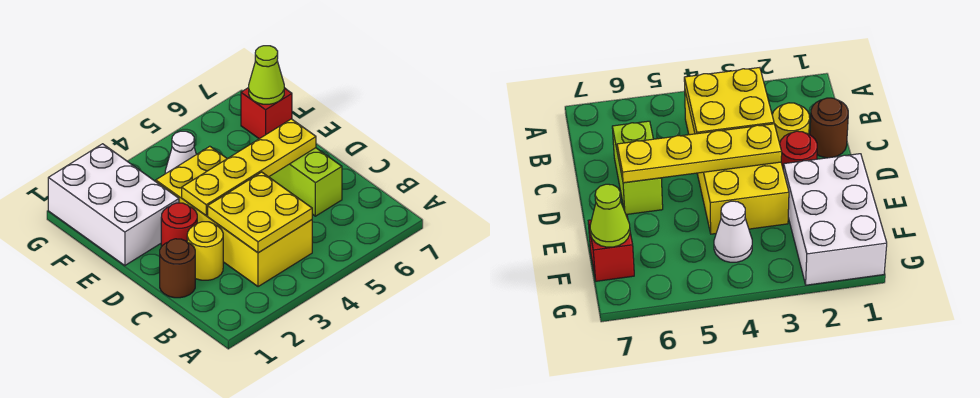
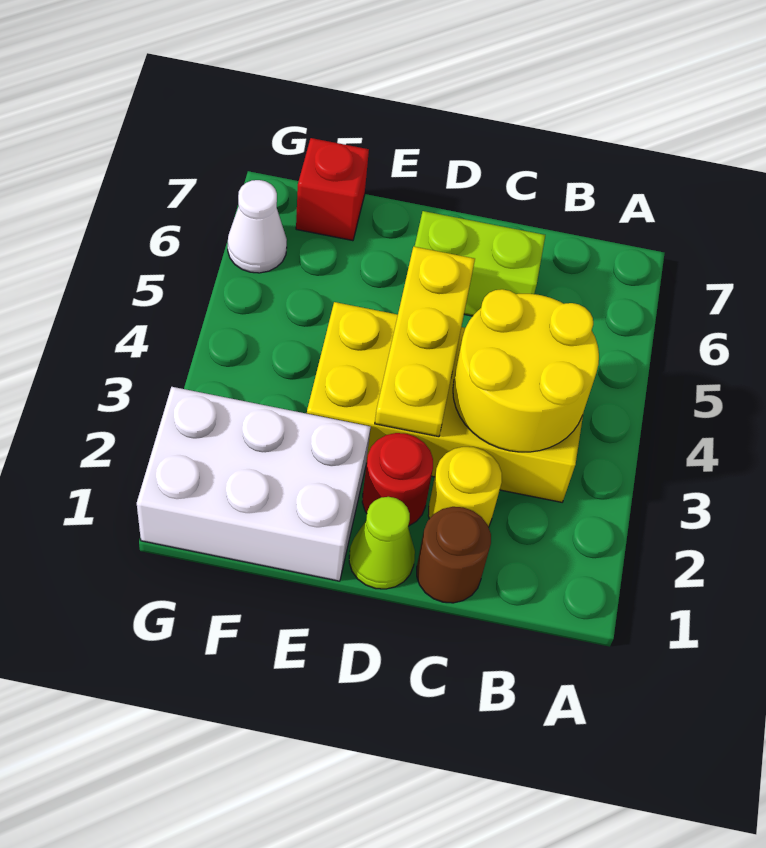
yellow 2x2 plate [208,172,312,253] -> yellow 2x2 round brick [453,289,599,452]
yellow 1x4 plate [182,119,316,215] -> yellow 1x3 plate [375,247,475,437]
white 1x1 cone [165,131,196,174] -> white 1x1 cone moved to [228,180,287,273]
lime 1x1 cone [249,46,284,104] -> lime 1x1 cone moved to [349,497,415,589]

